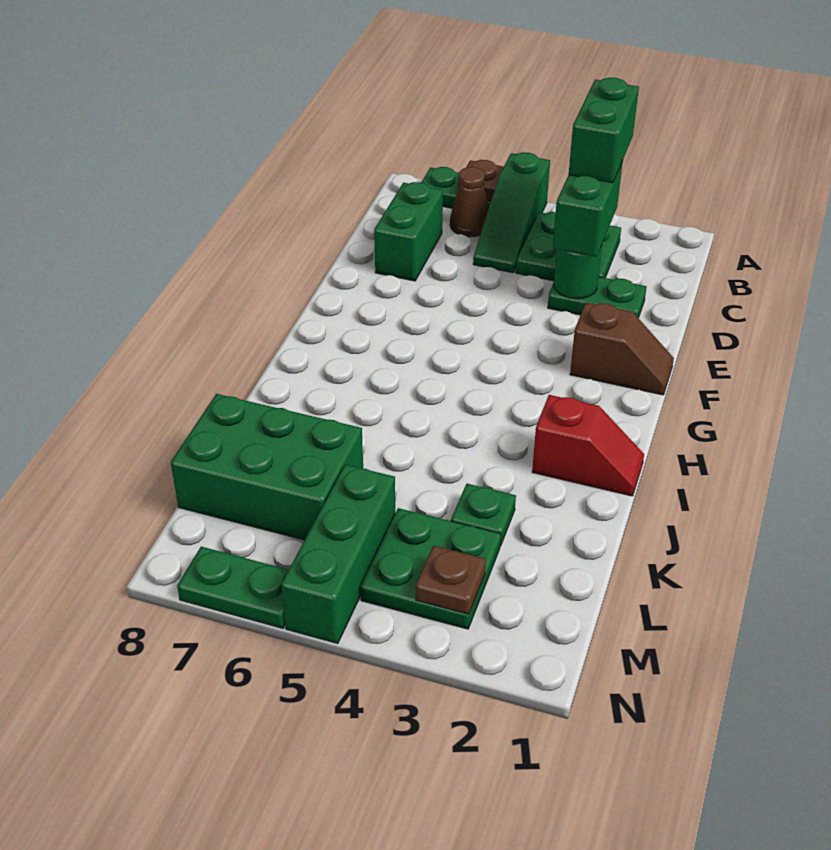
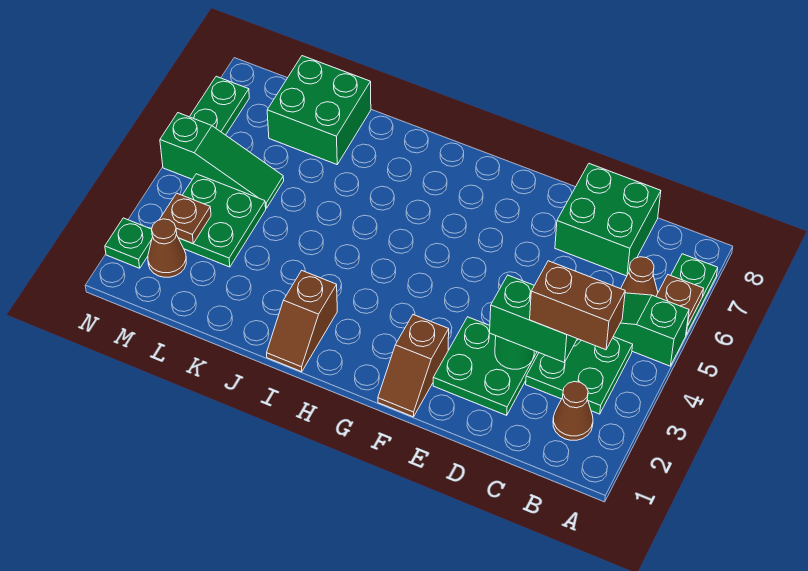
none -> brown 1x1 cone [553,382,593,440]
green 1x2 brick [569,78,639,183] -> brown 1x2 brick [530,261,625,350]
green 1x2 brick [374,182,443,281] -> green 2x2 brick [555,164,661,276]
green 1x2 plate [548,277,646,318] -> green 2x2 plate [433,317,539,415]
red 1x2 slope [532,395,644,496] -> brown 1x2 slope [267,271,337,372]
green 1x1 plate [451,484,516,546] -> green 1x1 plate moved to [105,218,153,268]
green 2x3 brick [171,394,363,540] -> green 2x2 brick [267,56,371,164]
green 1x3 brick [281,465,395,643] -> green 1x3 slope [160,113,284,208]
none -> brown 1x1 cone [148,219,186,277]

